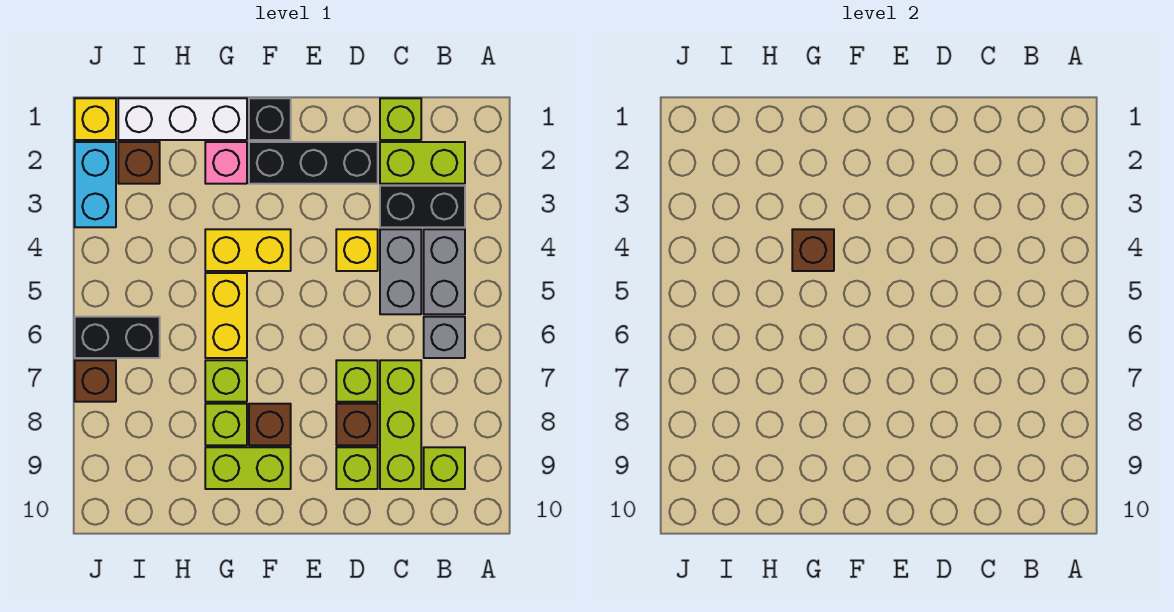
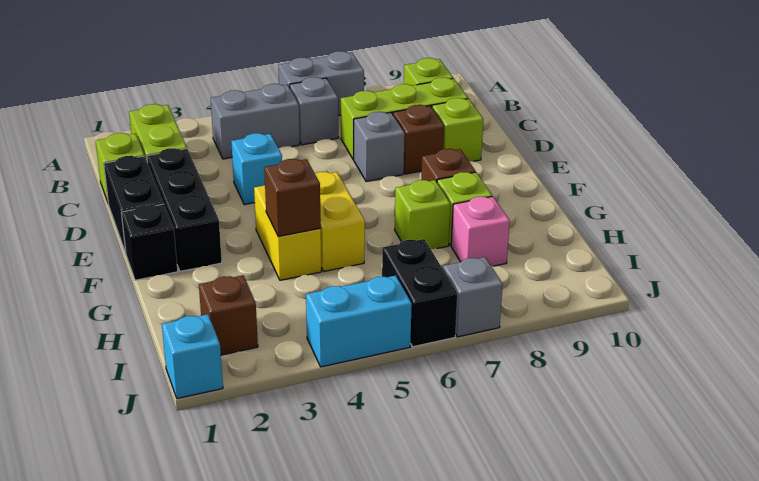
black 1x2 brick [380,186,465,227] -> black 1x2 brick moved to [104,156,164,253]
grey 1x2 brick [380,229,421,314] -> grey 1x2 brick moved to [278,51,364,116]
yellow 1x1 brick [336,229,378,271] -> cyan 1x1 brick [231,133,282,205]
lime 1x1 brick [336,360,378,402] -> grey 1x1 brick [354,112,405,182]
lime 1x2 brick [205,447,291,489] -> none
white 1x3 brick [118,98,247,140] -> none
pink 1x1 brick [205,142,247,184] -> pink 1x1 brick moved to [451,196,510,266]
yellow 1x2 brick [205,273,247,358] -> yellow 1x2 brick turned to [315,172,365,271]
yellow 1x1 brick [75,98,116,140] -> cyan 1x1 brick [162,314,223,399]
cyan 1x2 brick [75,142,116,227] -> cyan 1x2 brick moved to [306,276,412,367]
brown 1x1 brick [75,360,116,402] -> grey 1x1 brick [443,257,503,337]

